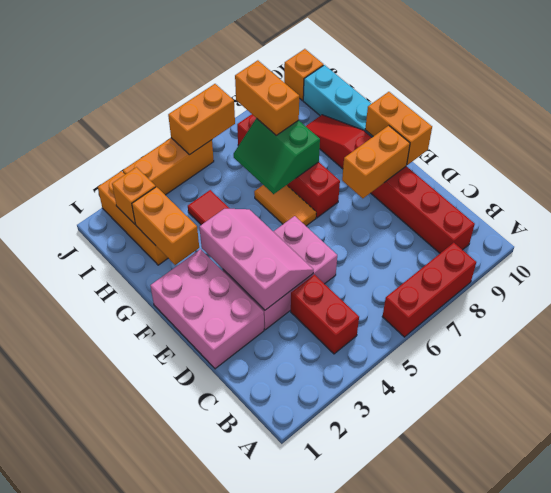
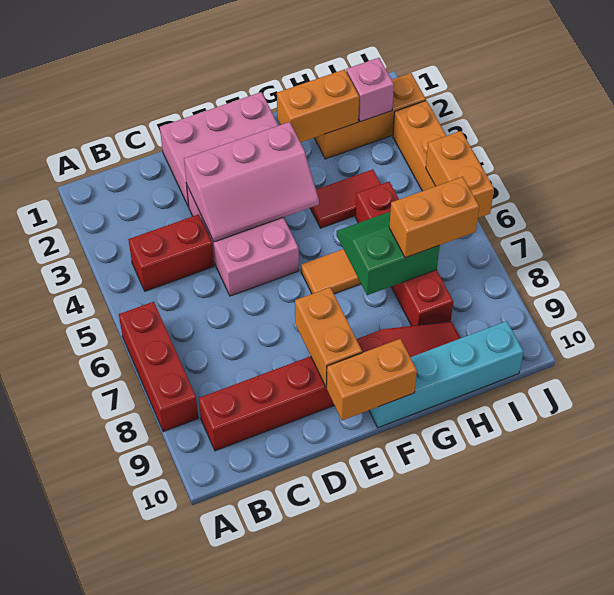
red 1x4 brick [237,114,340,218] -> red 1x4 brick turned to [355,182,453,326]
orange 1x1 brick [112,167,156,224] -> pink 1x1 brick [346,58,394,122]
orange 1x1 brick [284,49,324,100] -> none

